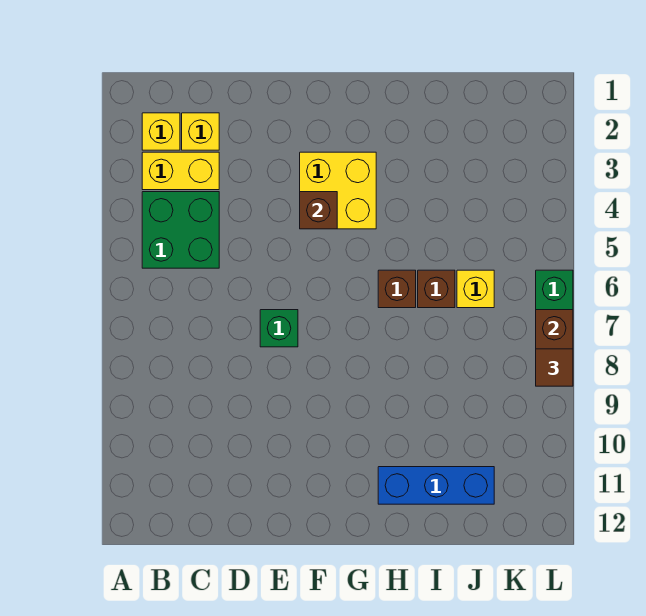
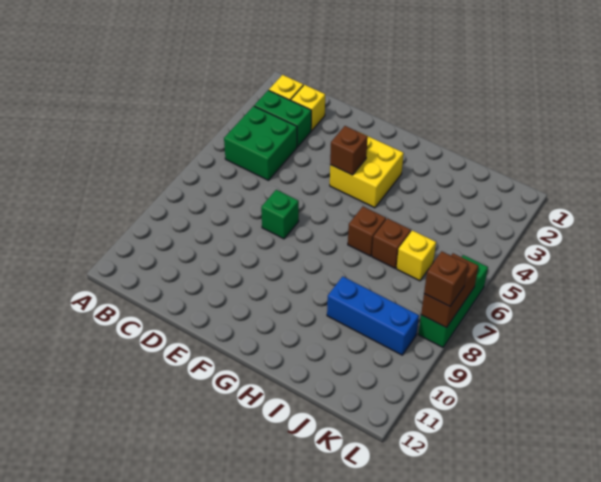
yellow 1x2 brick [142,152,219,190] -> green 1x2 brick [254,90,311,147]
blue 1x3 brick [378,467,494,504] -> blue 1x3 brick moved to [327,276,419,355]
brown 1x1 tile [536,349,573,386] -> brown 1x1 brick [424,251,468,306]

